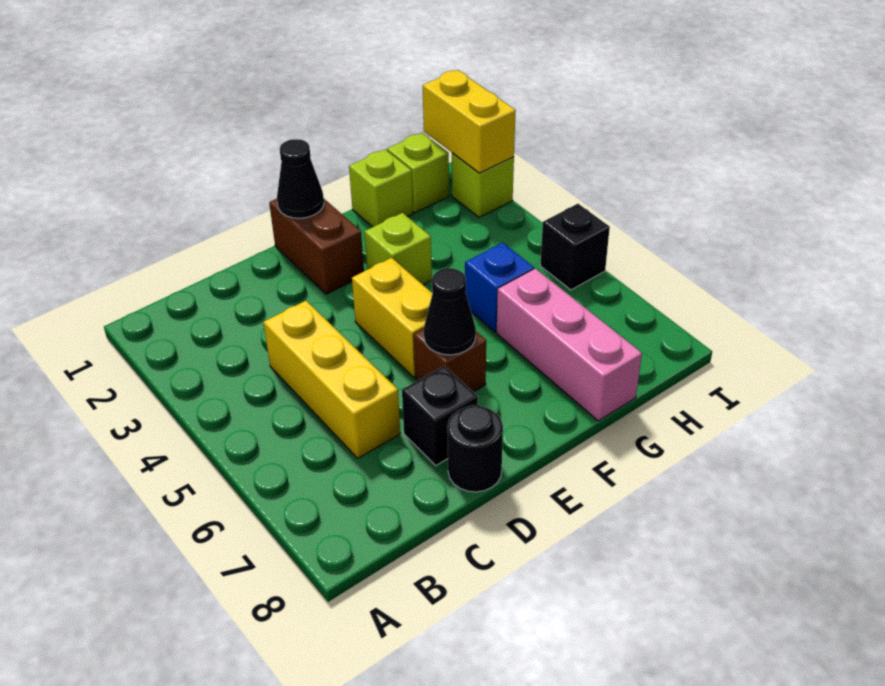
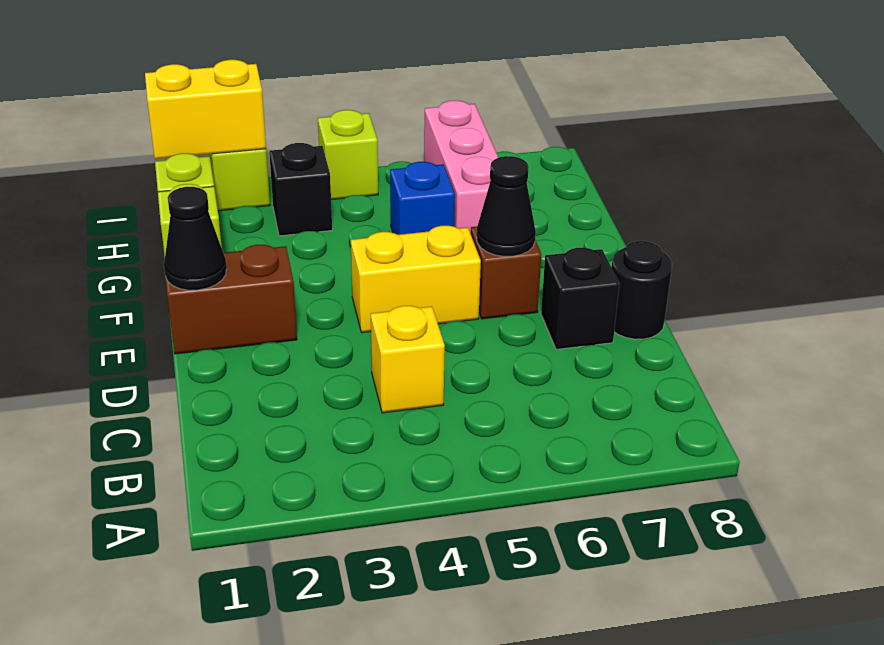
yellow 1x3 brick [263,301,400,458] -> yellow 1x1 brick [371,306,445,413]
lime 1x1 brick [364,213,432,285] -> lime 1x1 brick moved to [318,110,378,200]
pink 1x3 brick [497,269,642,421] -> pink 1x3 brick turned to [424,101,498,233]
black 1x1 brick [540,204,610,290] -> black 1x1 brick moved to [269,143,332,236]

